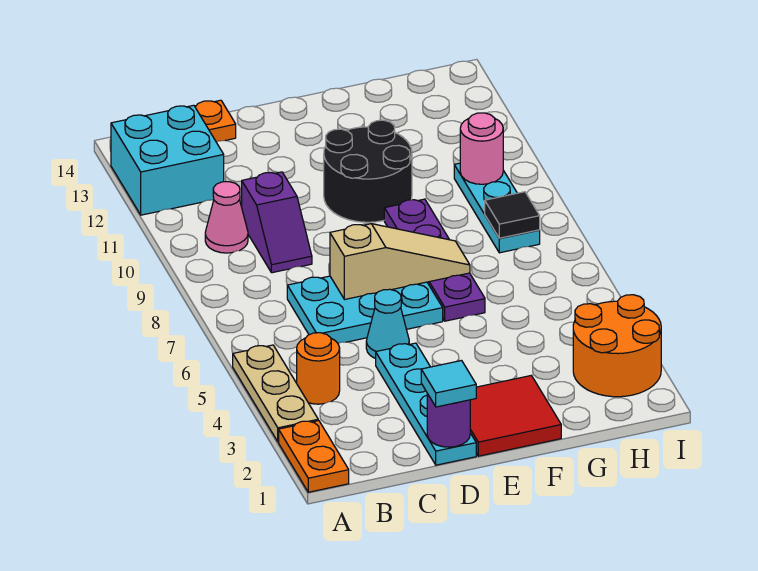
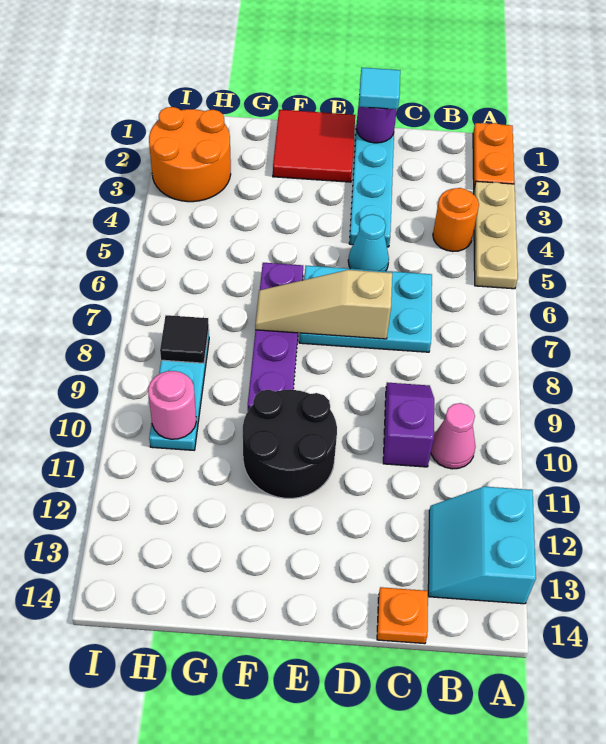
cyan 2x2 brick [111,105,224,215] -> cyan 2x2 slope [428,487,536,604]

